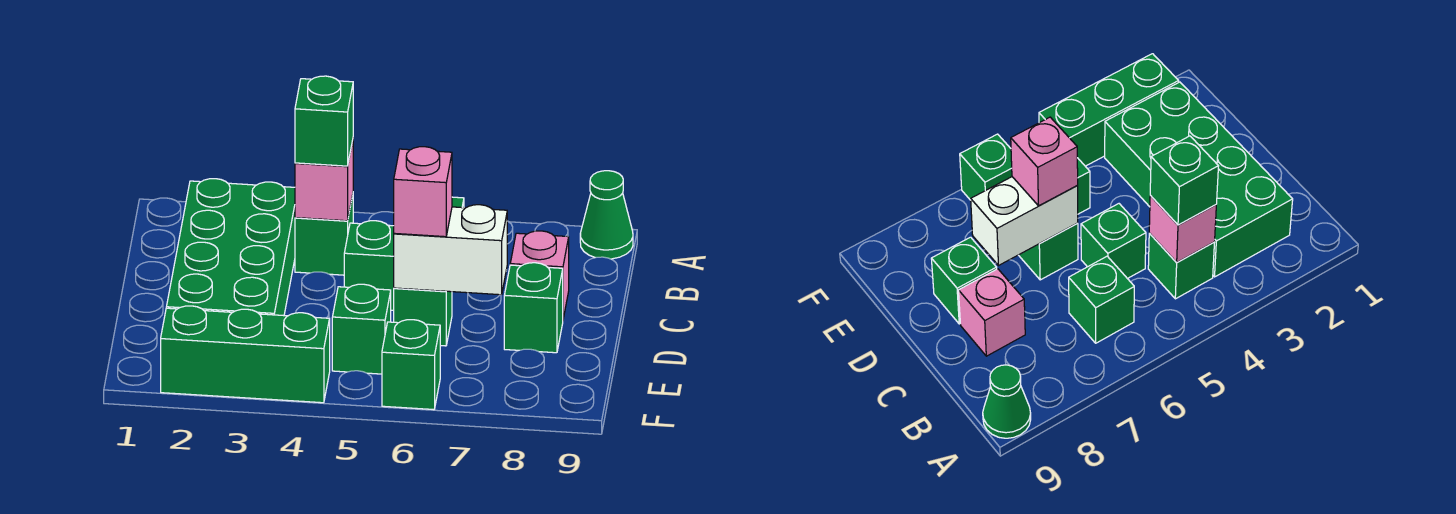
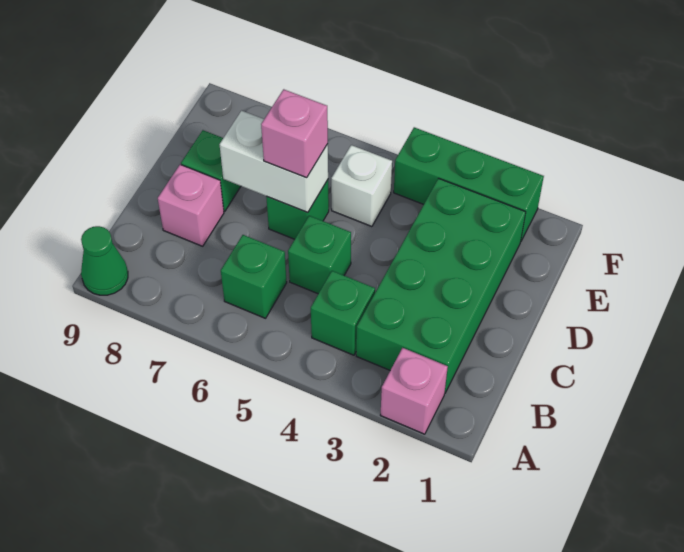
pink 1x1 brick [295,141,353,221] -> pink 1x1 brick moved to [381,348,448,434]
green 1x1 brick [295,76,353,166] -> none
green 1x1 brick [332,284,391,374] -> white 1x1 brick [331,145,392,227]
green 1x1 brick [382,320,440,410] -> none

